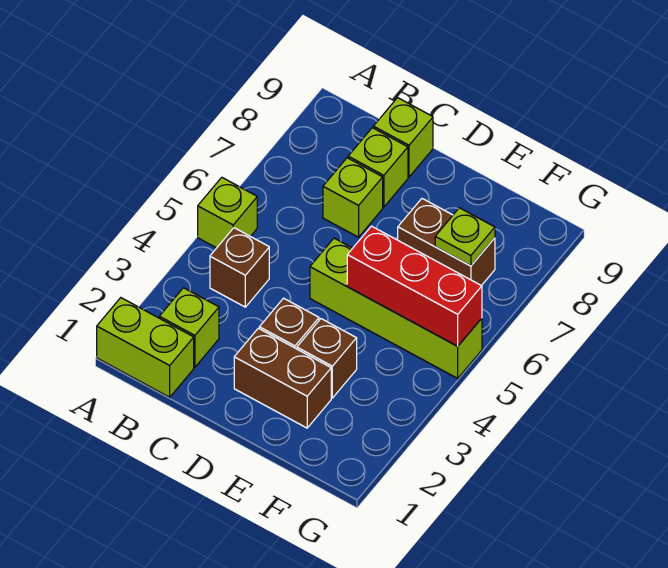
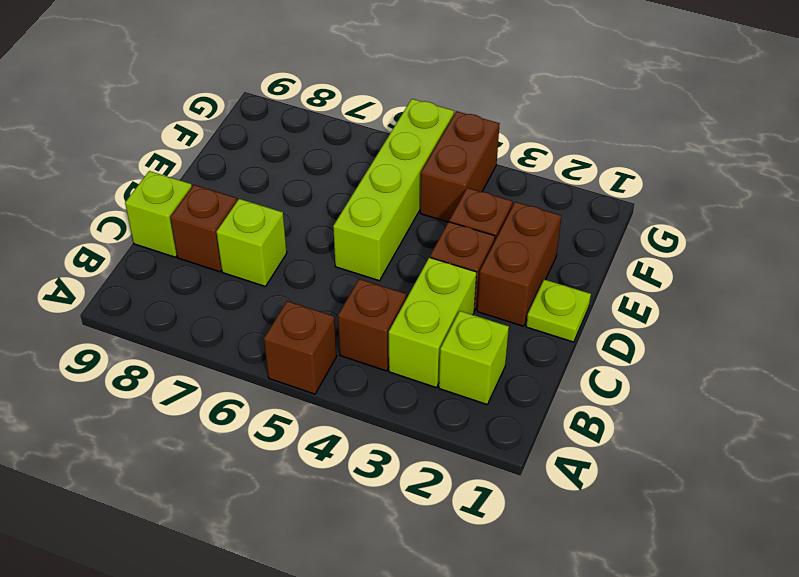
lime 1x2 brick [97,298,194,397] -> lime 1x2 brick moved to [389,257,476,388]
lime 1x1 brick [198,177,257,248] -> brown 1x1 brick [264,301,337,394]
lime 1x1 brick [348,128,408,207] -> brown 1x1 brick [170,185,237,272]
red 1x3 brick [347,226,482,346] -> none
brown 1x2 brick [398,199,495,286] -> brown 1x2 brick moved to [420,111,500,222]
lime 1x1 plate [435,208,495,266] -> lime 1x1 plate moved to [526,279,591,342]

